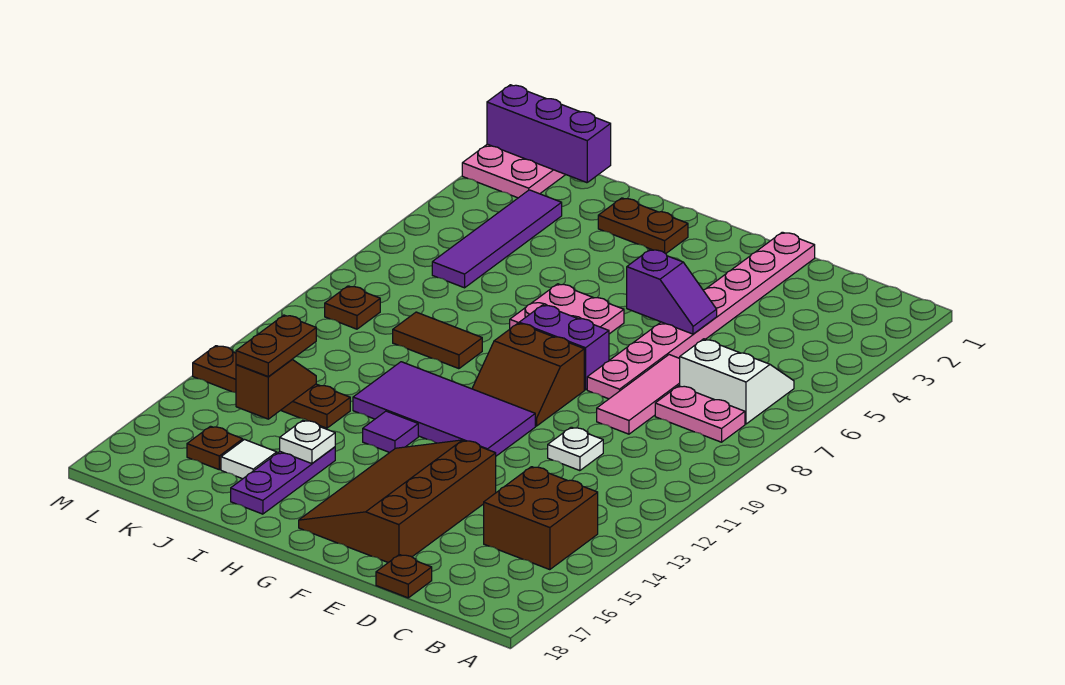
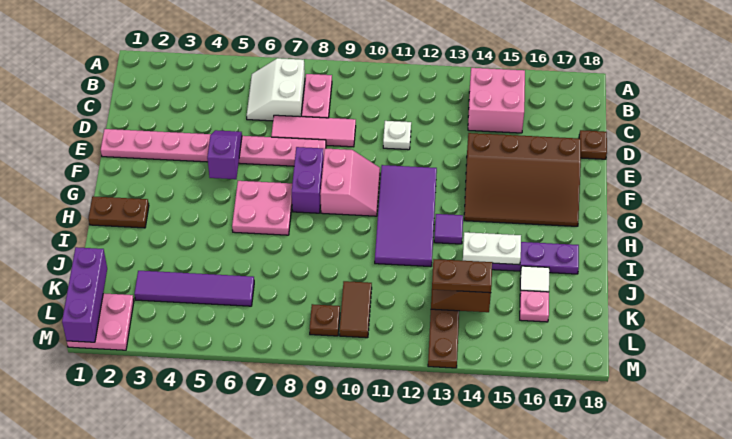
brown 2x2 brick [484,467,598,570] -> pink 2x2 brick [468,68,525,133]
brown 2x2 slope [472,323,584,426] -> pink 2x2 slope [320,148,380,216]
brown 1x2 plate [598,198,688,254] -> brown 1x2 plate turned to [88,196,149,228]
brown 1x2 tile [393,312,482,369] -> brown 1x2 tile moved to [339,281,372,338]
white 1x1 plate [280,420,335,464] -> white 1x2 plate [463,232,521,265]
brown 1x1 plate [187,426,243,470] -> pink 1x1 plate [520,291,549,322]

